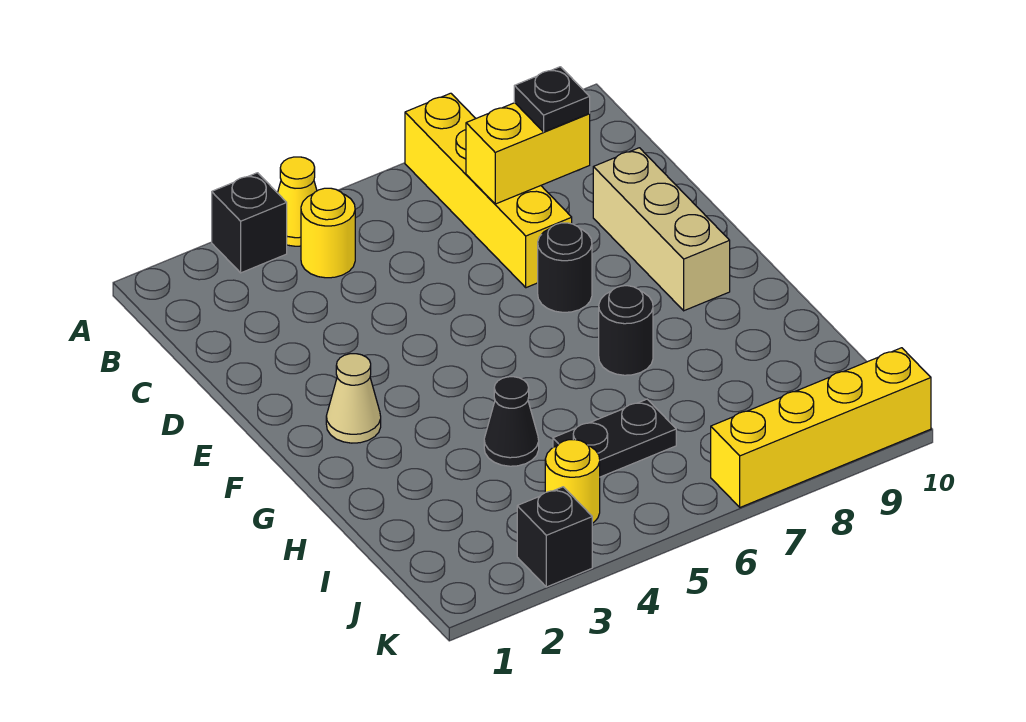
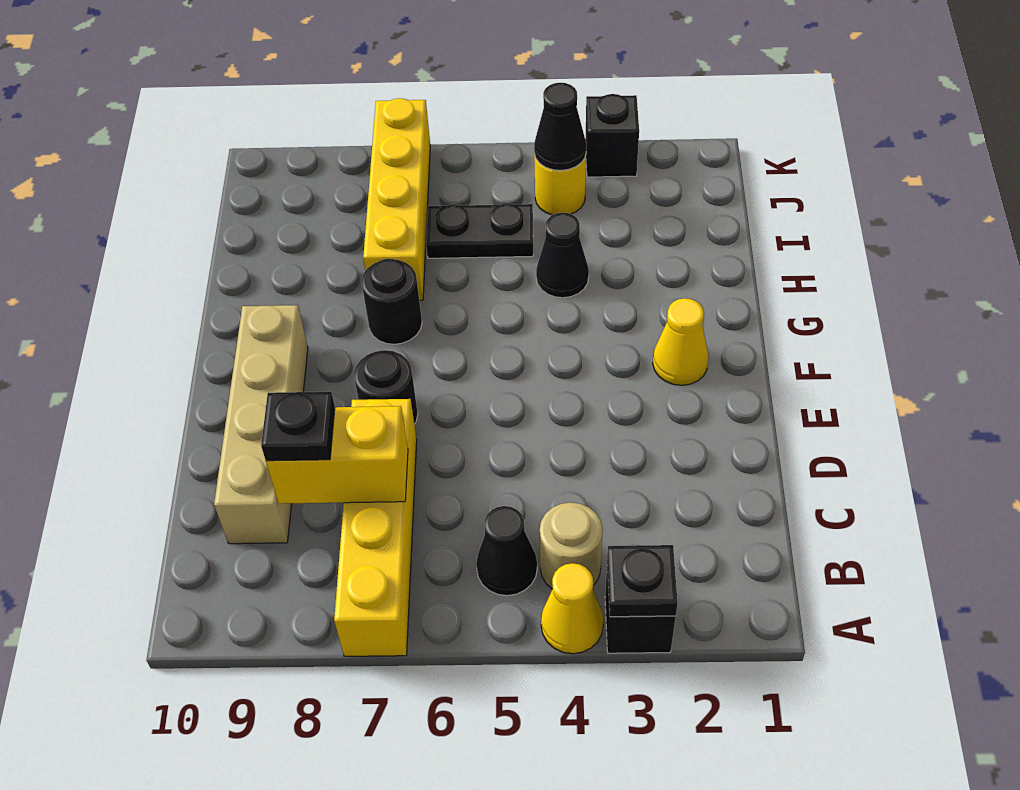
none -> black 1x1 plate [607,545,678,617]
yellow 1x1 round brick [301,188,355,278] -> tan 1x1 round brick [539,502,603,589]
none -> black 1x1 cone [476,506,537,596]
tan 1x3 brick [593,148,730,311] -> tan 1x4 brick [214,305,308,544]
tan 1x1 cone [326,354,381,443] -> yellow 1x1 cone [653,298,709,385]
none -> black 1x1 cone [534,83,586,171]
yellow 1x4 brick [711,348,931,507] -> yellow 1x4 brick turned to [363,98,430,300]

